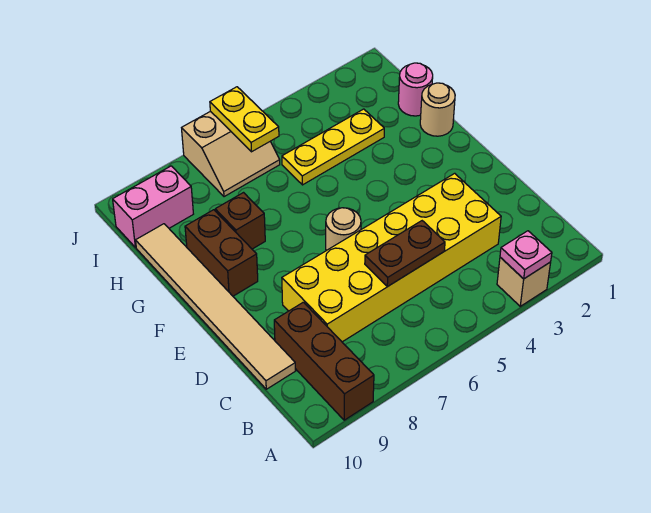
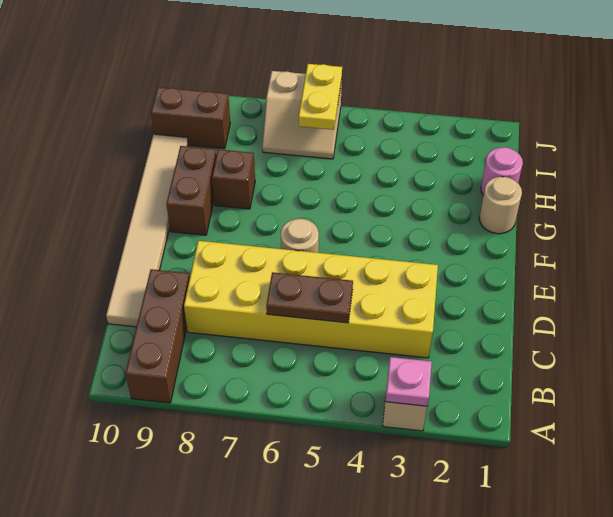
yellow 1x3 plate [282,109,384,185] -> none
pink 1x2 brick [113,166,193,248] -> brown 1x2 brick [151,87,230,149]

